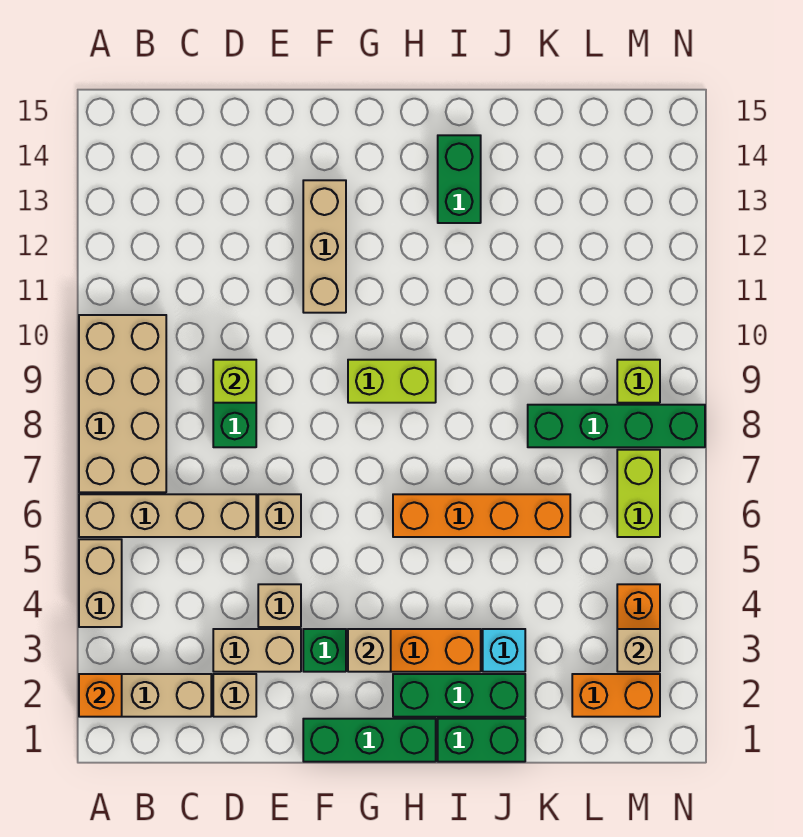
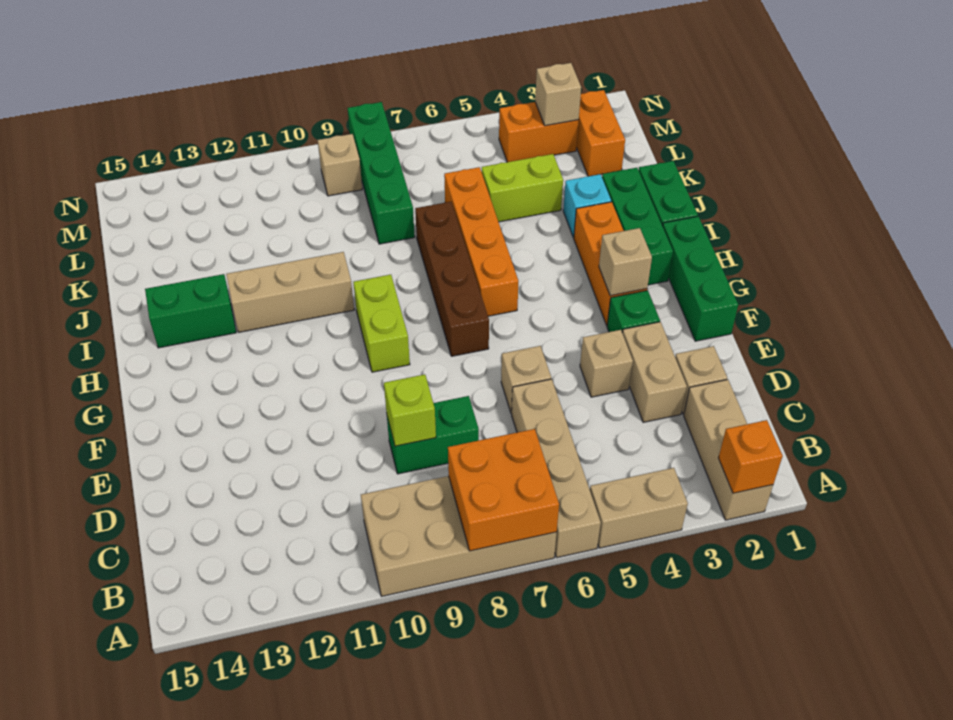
none -> orange 2x2 brick [448,429,559,551]
tan 1x3 brick [303,180,346,313] -> tan 1x3 brick moved to [226,252,354,332]
none -> brown 1x4 brick [415,202,489,356]
lime 1x2 brick [617,450,660,537] -> lime 1x2 brick moved to [482,154,563,222]
lime 1x1 brick [617,360,660,403] -> tan 1x1 brick [318,134,362,196]

